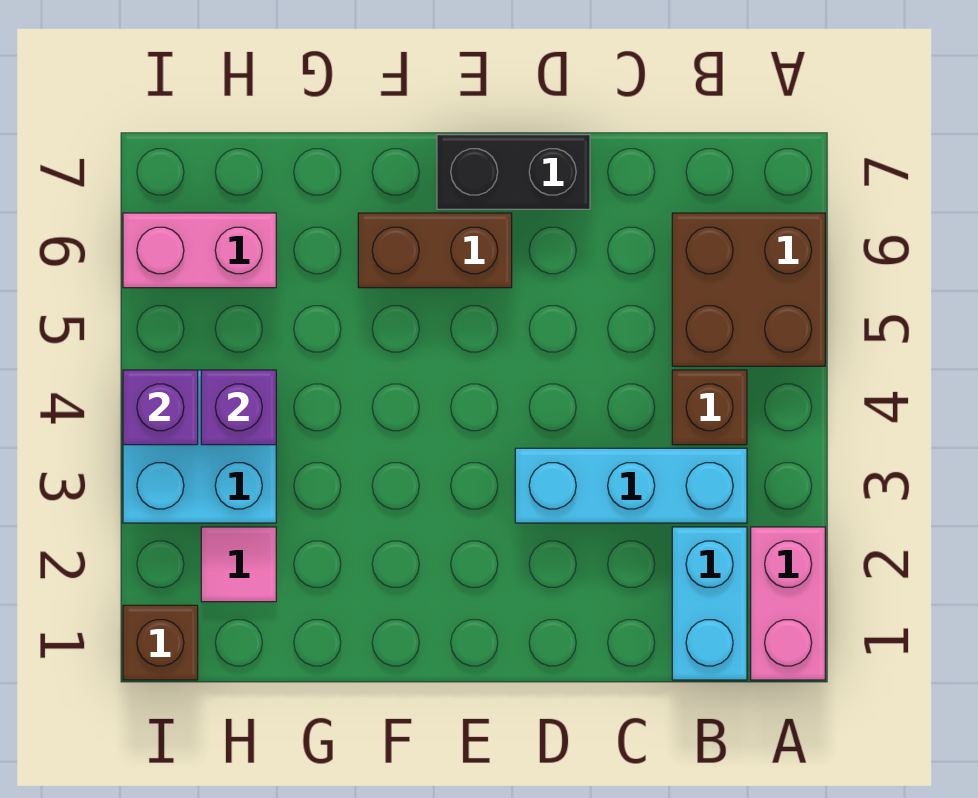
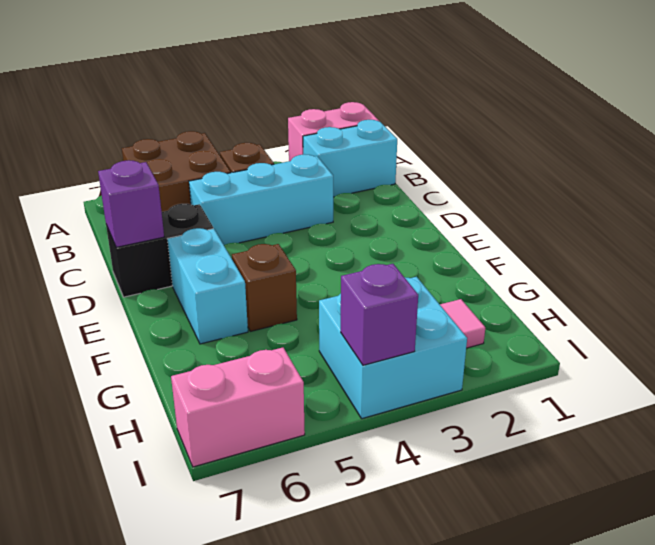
cyan 1x3 brick [515,448,747,523] -> cyan 1x3 brick turned to [189,154,333,245]
black 1x2 brick [437,135,590,209] -> black 1x2 brick turned to [106,204,213,297]
brown 1x2 brick [358,213,512,288] -> cyan 1x2 brick [168,228,248,344]
purple 1x1 brick [201,370,276,445] -> purple 1x1 brick moved to [98,160,164,247]
pink 1x2 brick [123,213,276,288] -> pink 1x2 brick turned to [171,348,305,467]
brown 1x1 brick [123,605,198,680] -> brown 1x1 brick moved to [232,244,297,331]

